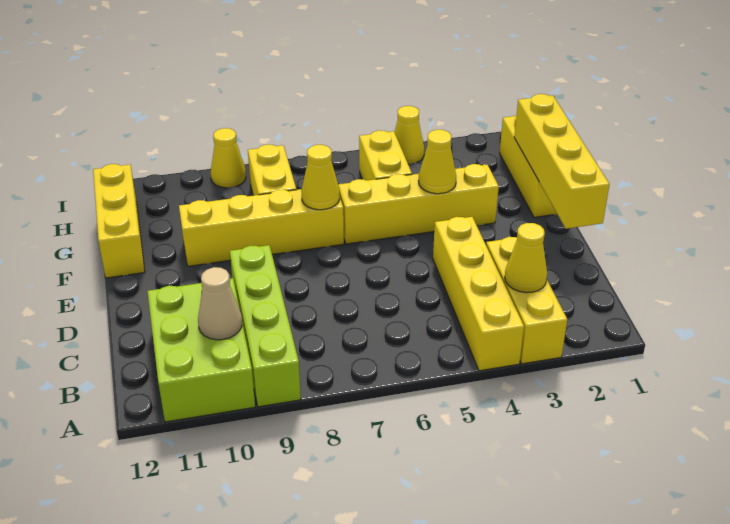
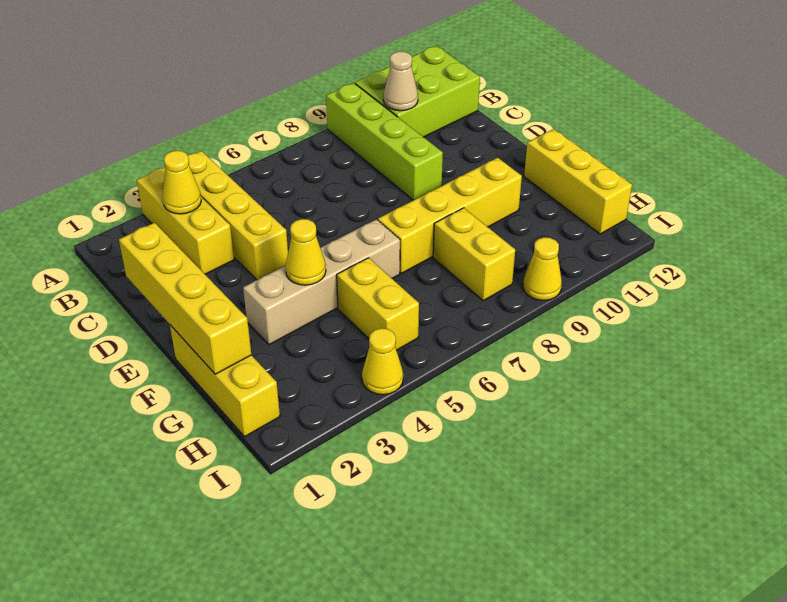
lime 2x3 brick [148,278,255,422] -> lime 2x3 brick turned to [355,46,480,137]
yellow 1x4 brick [338,164,499,244] -> tan 1x4 brick [243,219,400,345]
yellow 1x1 cone [301,145,340,210] -> none

